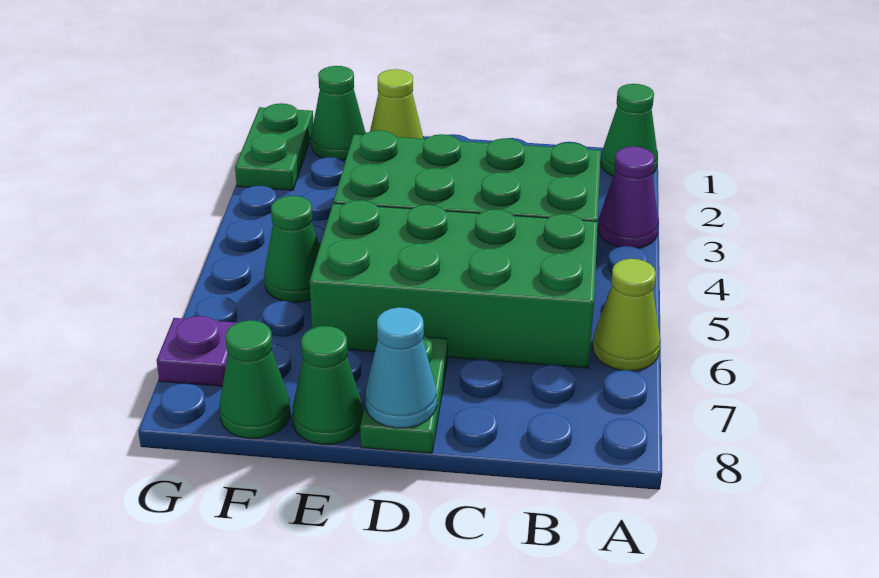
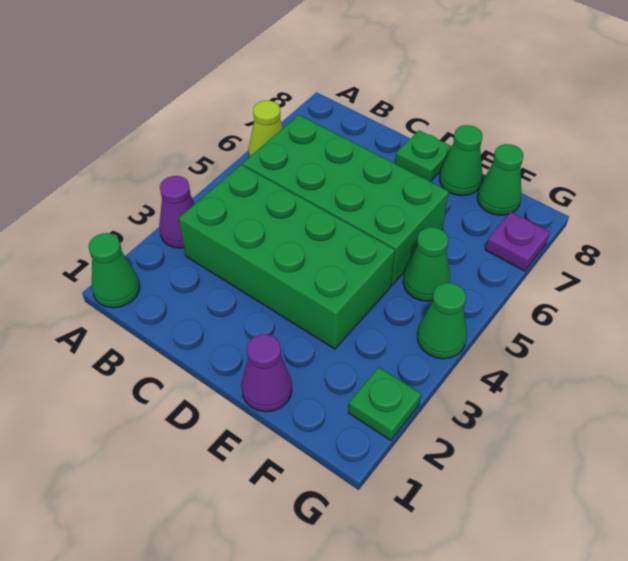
green 1x2 plate [360,335,448,453] -> green 1x1 plate [395,130,452,182]
cyan 1x1 cone [365,307,437,428] -> none
lime 1x1 cone [370,69,423,139] -> purple 1x1 cone [241,334,292,412]
green 1x1 cone [311,66,366,160] -> green 1x1 cone moved to [417,283,467,359]
green 1x2 plate [235,103,313,190] -> green 1x1 plate [348,368,421,440]

